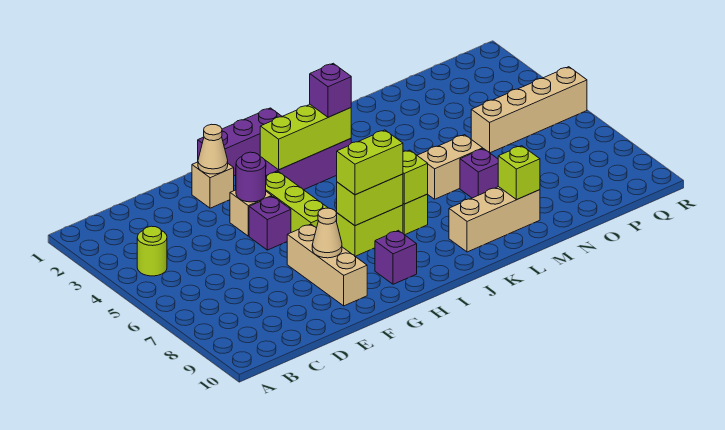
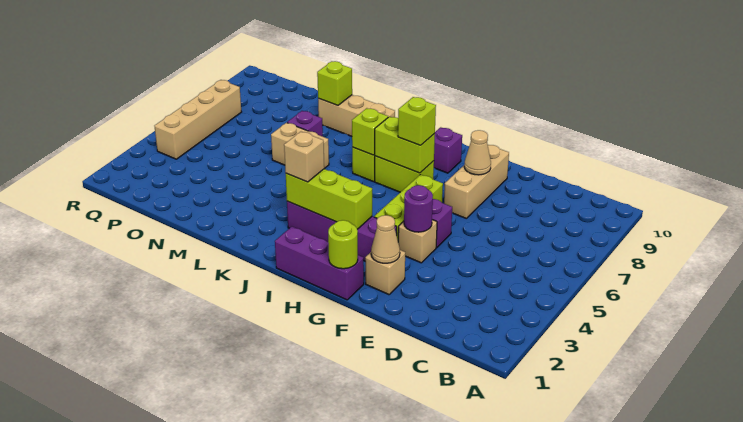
lime 1x1 round brick [137,226,167,276] -> lime 1x1 round brick moved to [328,220,358,269]
lime 1x2 brick [337,130,403,195] -> lime 1x1 brick [398,97,436,145]
purple 1x1 brick [310,63,351,117] -> tan 1x1 brick [284,132,324,182]
tan 1x4 brick [471,67,587,153] -> tan 1x4 brick turned to [155,80,241,159]

